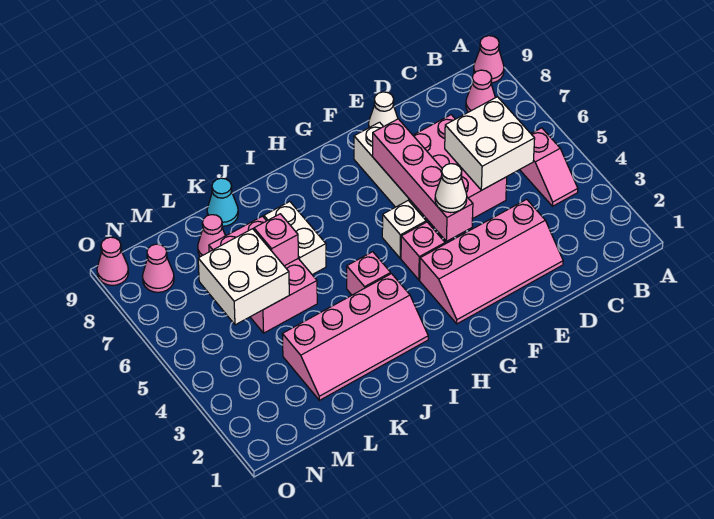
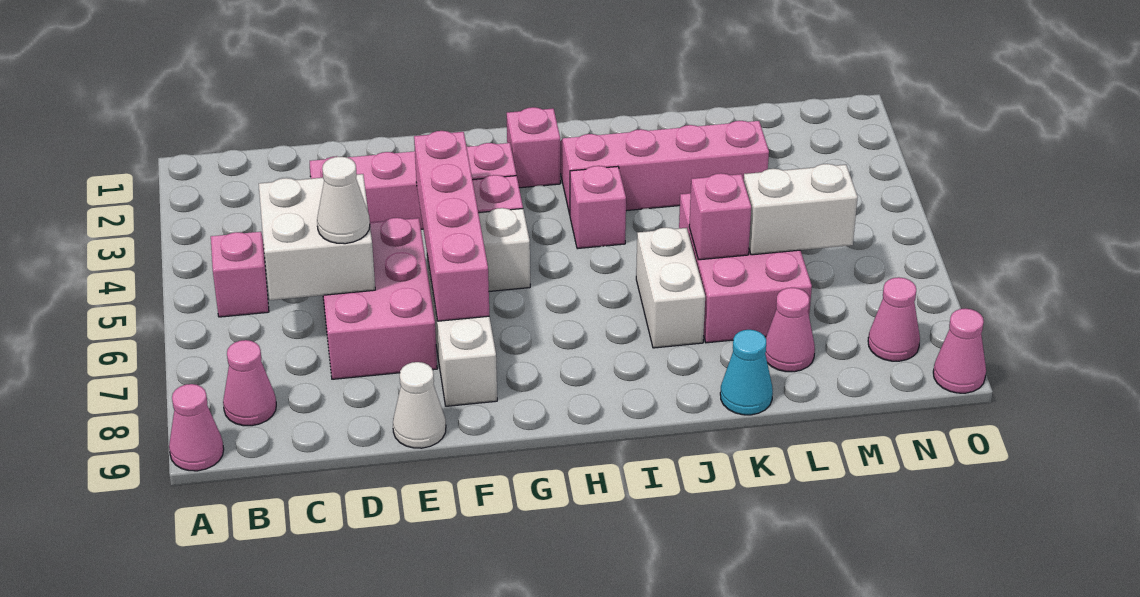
white 1x1 cone [435,164,467,213] -> white 1x1 cone moved to [317,157,370,244]
none -> pink 1x1 brick [507,107,560,188]
white 2x2 brick [198,229,289,325] -> white 1x2 brick [744,164,858,255]

